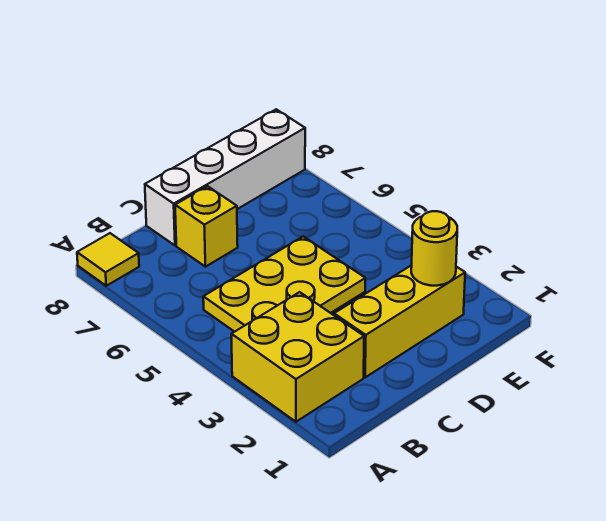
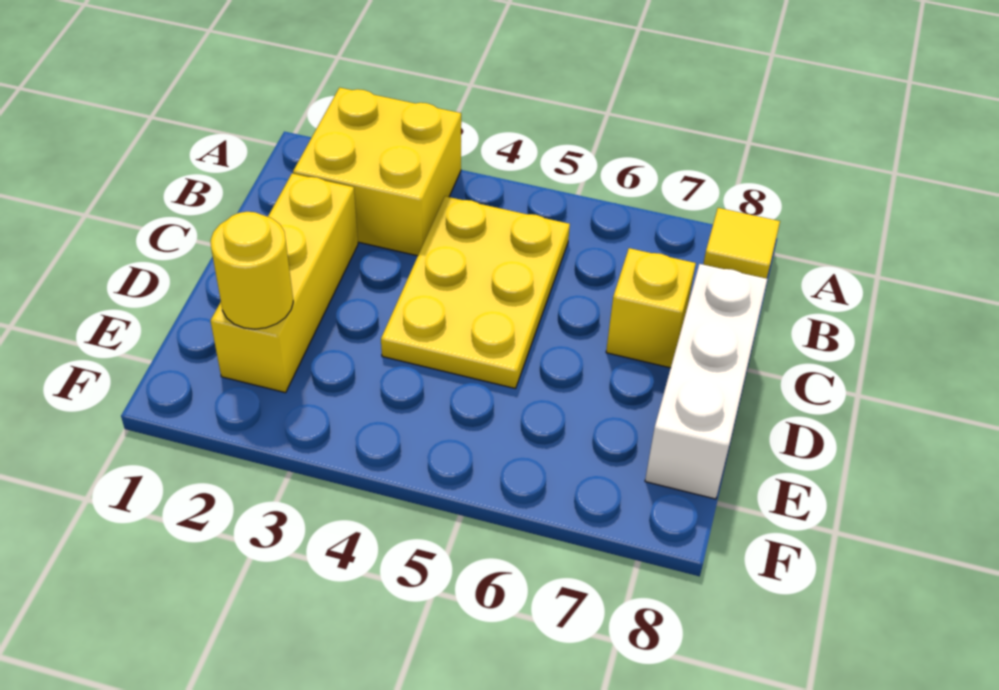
white 1x4 brick [145,109,305,245] -> white 1x3 brick [645,264,767,499]

